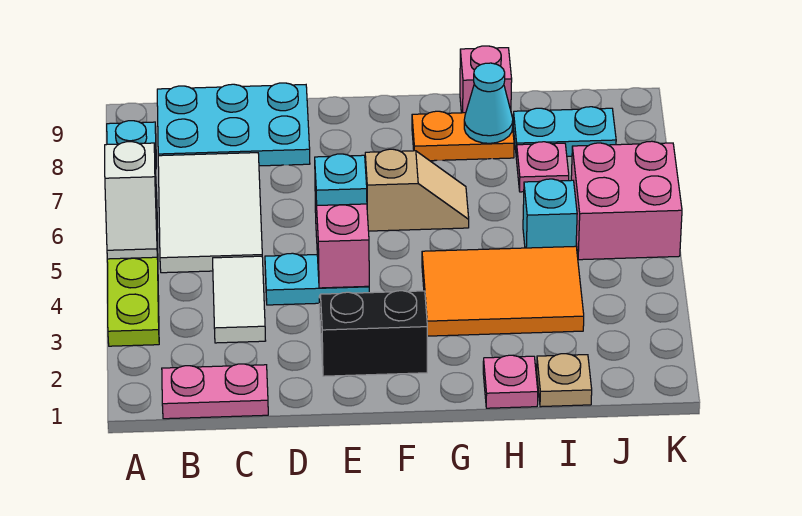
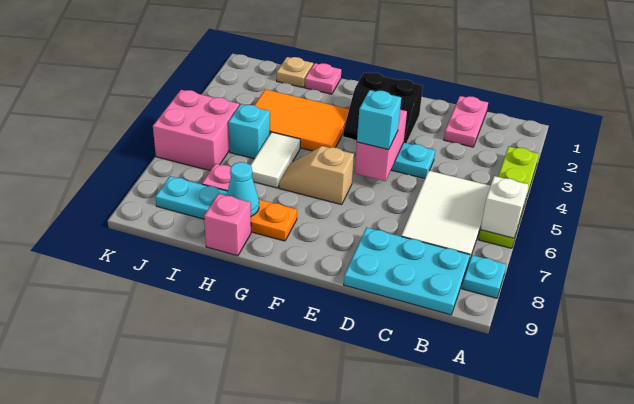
pink 1x2 plate [162,364,268,419] -> pink 1x2 plate turned to [444,96,488,147]
white 1x2 tile [213,256,266,343] -> white 1x2 tile moved to [250,132,300,188]
cyan 1x1 plate [315,154,367,205] -> cyan 1x1 brick [357,90,401,150]

